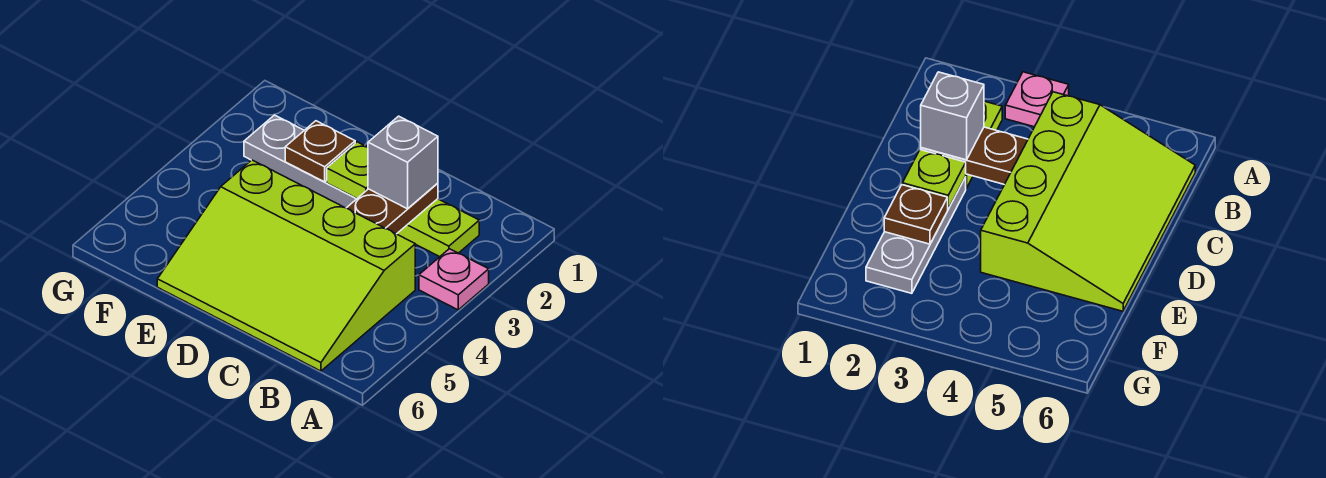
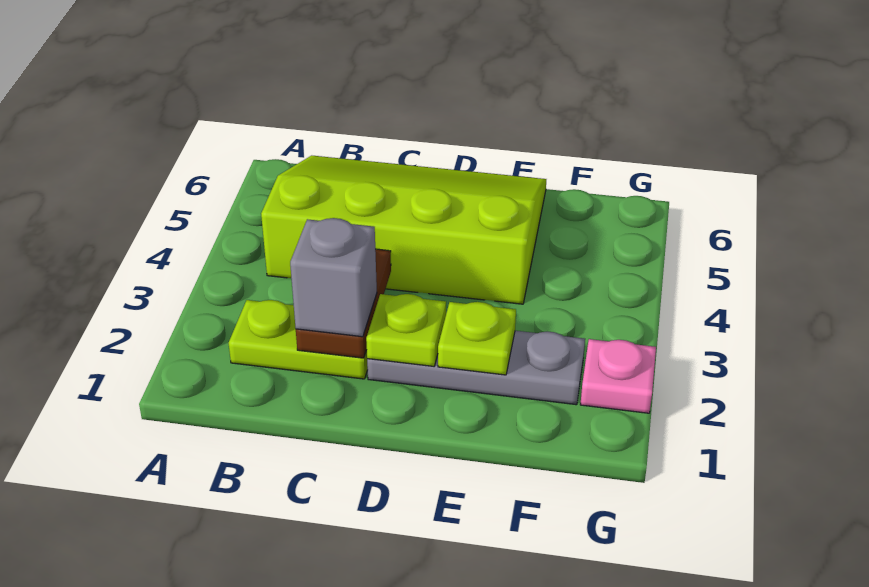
pink 1x1 plate [419,249,489,310] -> pink 1x1 plate moved to [580,339,656,413]
brown 1x1 plate [285,121,355,182] -> lime 1x1 plate [438,302,516,375]

